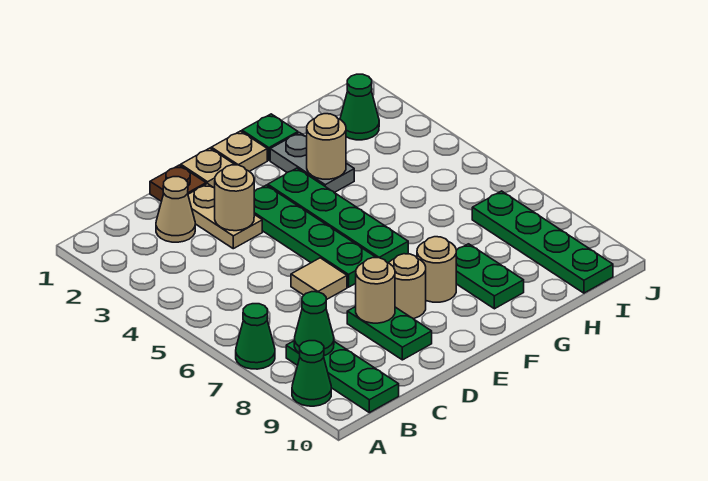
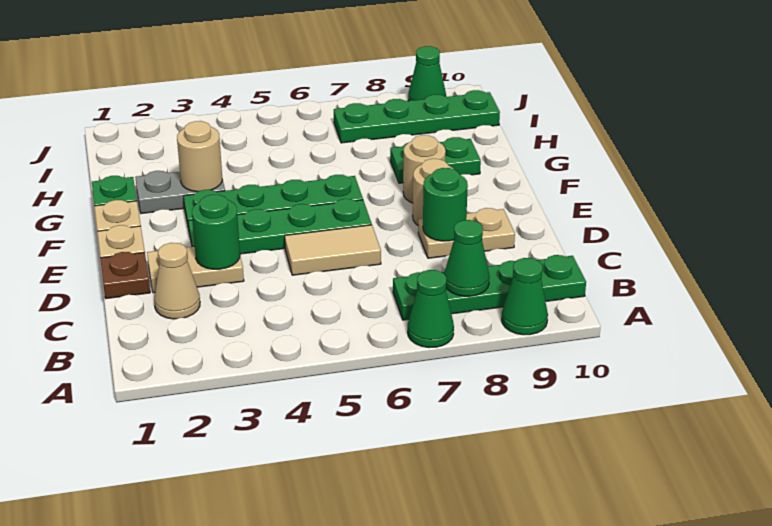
green 1x3 plate [286,341,399,413] -> green 1x4 plate [393,255,586,320]
tan 1x1 round brick [215,165,254,231] -> green 1x1 round brick [192,195,240,269]
tan 1x1 tile [291,258,347,300] -> tan 1x2 tile [285,225,381,275]
green 1x2 plate [347,307,432,360] -> tan 1x2 plate [418,208,515,258]
tan 1x1 round brick [356,258,395,323] -> green 1x1 round brick [423,168,468,241]
green 1x1 cone [340,74,379,140] -> green 1x1 cone moved to [408,46,446,101]

